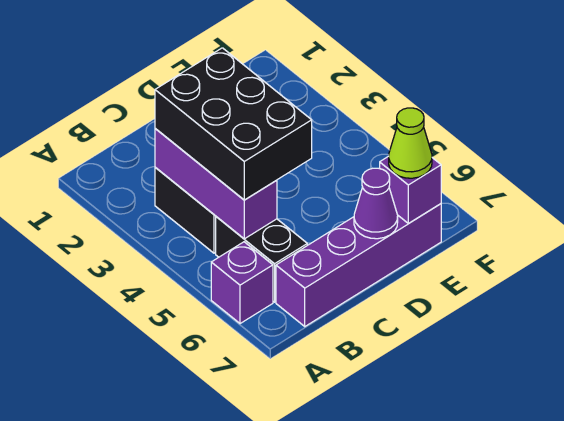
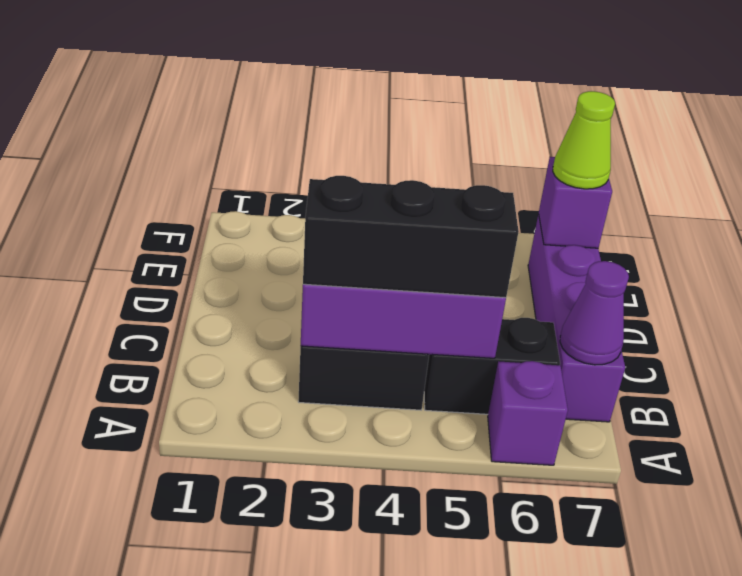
black 2x3 brick [155,48,312,200] -> black 1x3 brick [303,176,519,298]
purple 1x1 cone [354,168,398,239] -> purple 1x1 cone moved to [560,261,629,365]

